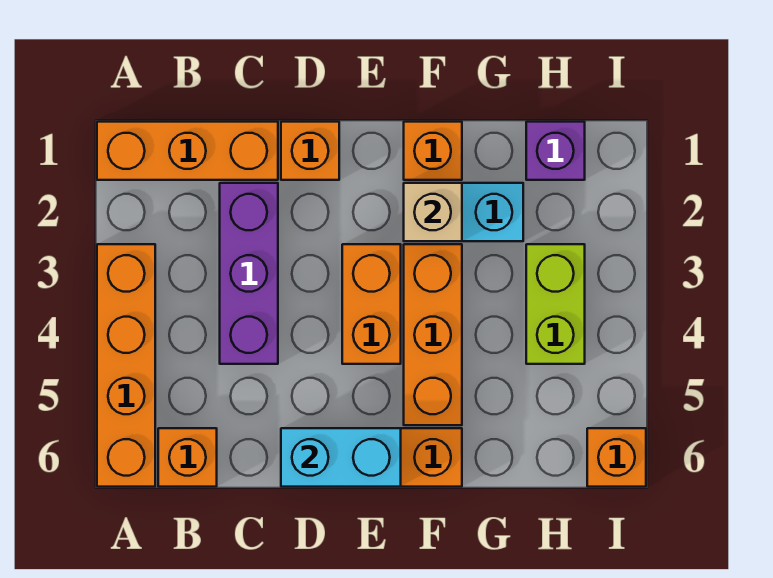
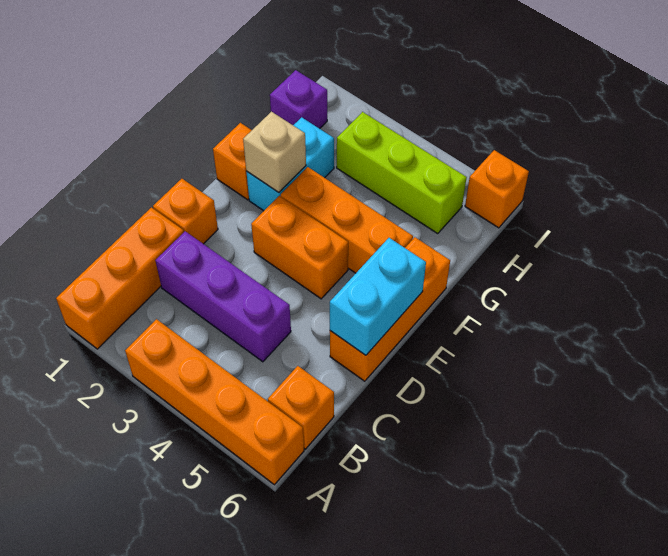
lime 1x2 brick [526,244,585,364] -> lime 1x3 brick [337,112,467,234]

